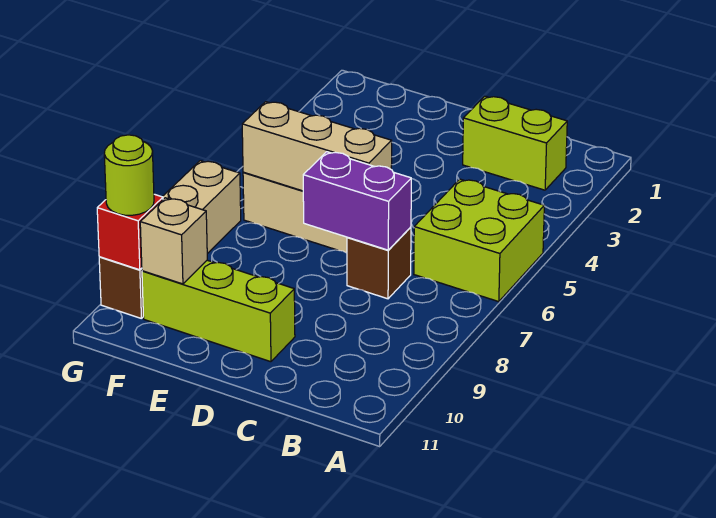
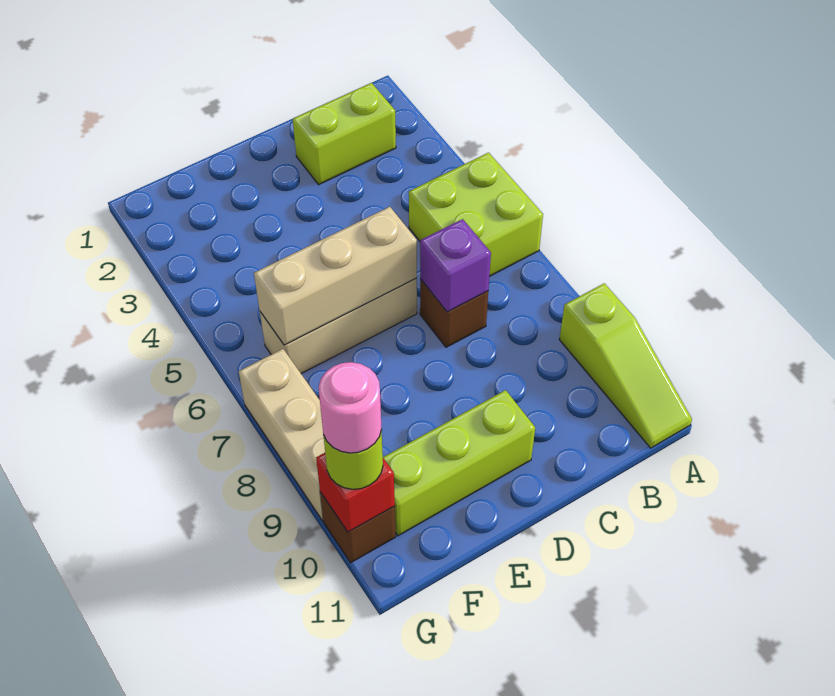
none -> lime 1x3 slope [559,283,692,448]
purple 1x2 brick [303,152,411,250] -> purple 1x1 brick [420,219,491,312]
tan 1x1 brick [140,198,207,284] -> none
none -> pink 1x1 round brick [319,362,382,453]

